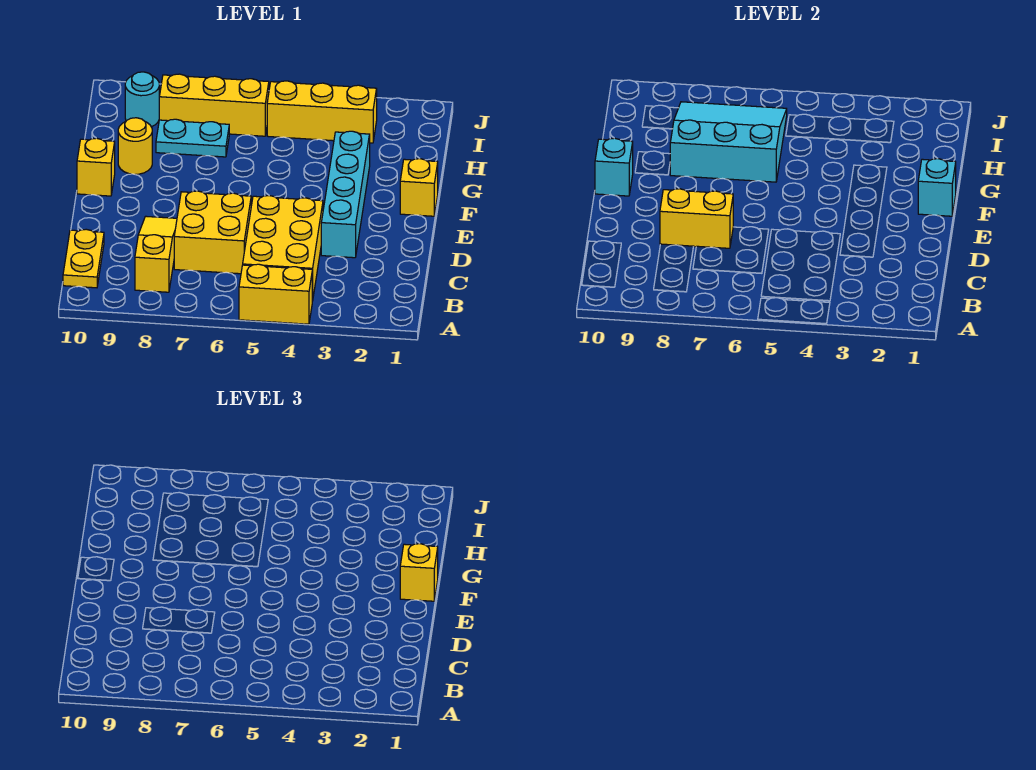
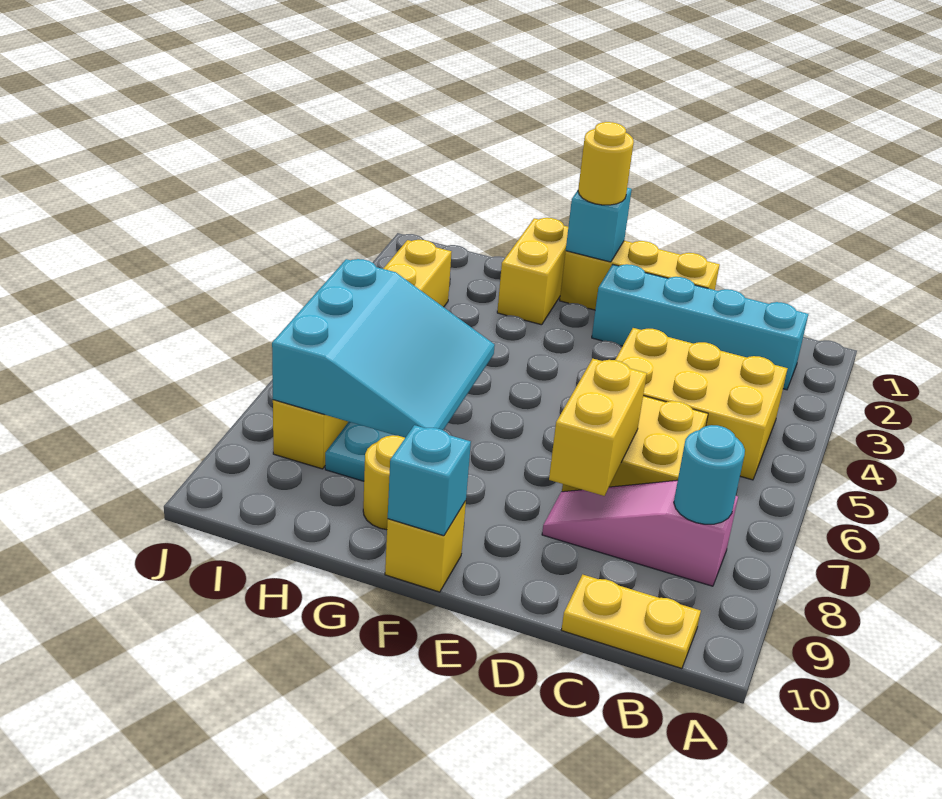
yellow 1x2 brick [239,264,312,324] -> yellow 1x2 brick moved to [497,218,568,325]
yellow 1x3 slope [135,216,177,292] -> pink 1x3 slope [542,480,738,586]
cyan 1x4 brick [321,131,370,258] -> cyan 1x4 brick moved to [592,264,808,390]
yellow 1x1 brick [400,159,438,216] -> yellow 1x3 brick [560,241,720,310]
yellow 1x1 brick [400,544,438,601] -> yellow 1x1 round brick [578,122,634,205]
cyan 3x3 slope [670,102,787,182] -> cyan 3x3 slope turned to [272,259,495,438]
cyan 1x1 round brick [125,72,160,127] -> cyan 1x1 round brick moved to [674,425,745,524]

